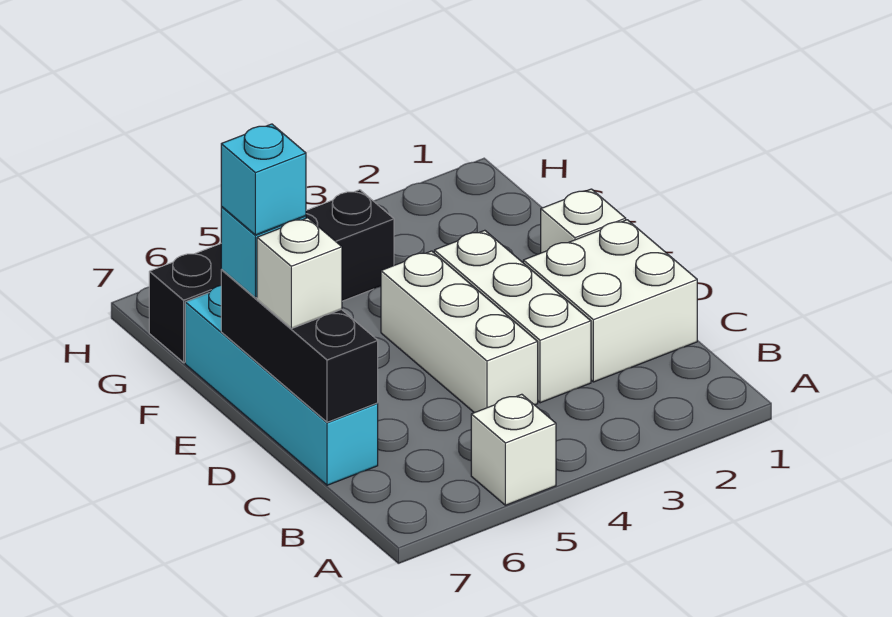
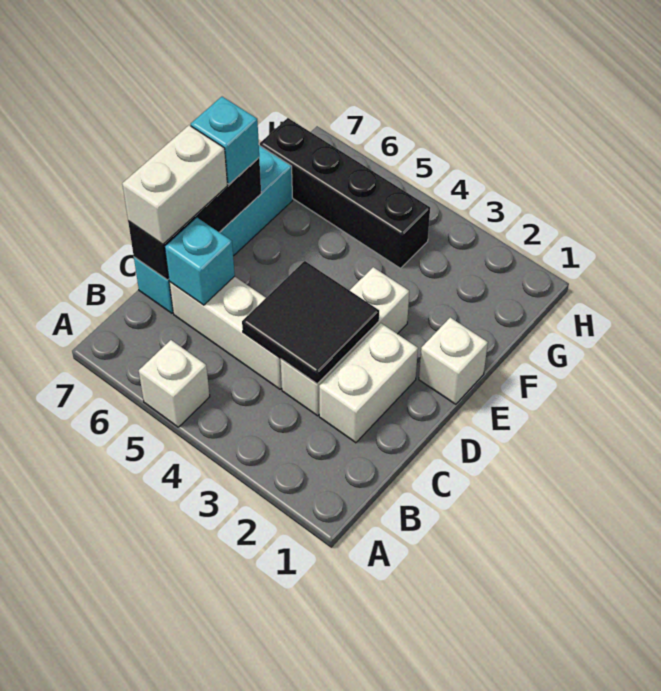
white 2x2 brick [523,220,697,382] -> white 1x2 brick [319,323,418,443]
none -> black 2x2 tile [242,261,379,384]
white 1x3 brick [381,251,538,413] -> white 1x3 brick turned to [169,276,282,389]
white 1x1 brick [257,218,342,329] -> white 1x2 brick [122,125,227,244]
cyan 1x1 brick [221,124,306,235] -> cyan 1x1 brick moved to [165,217,235,305]

